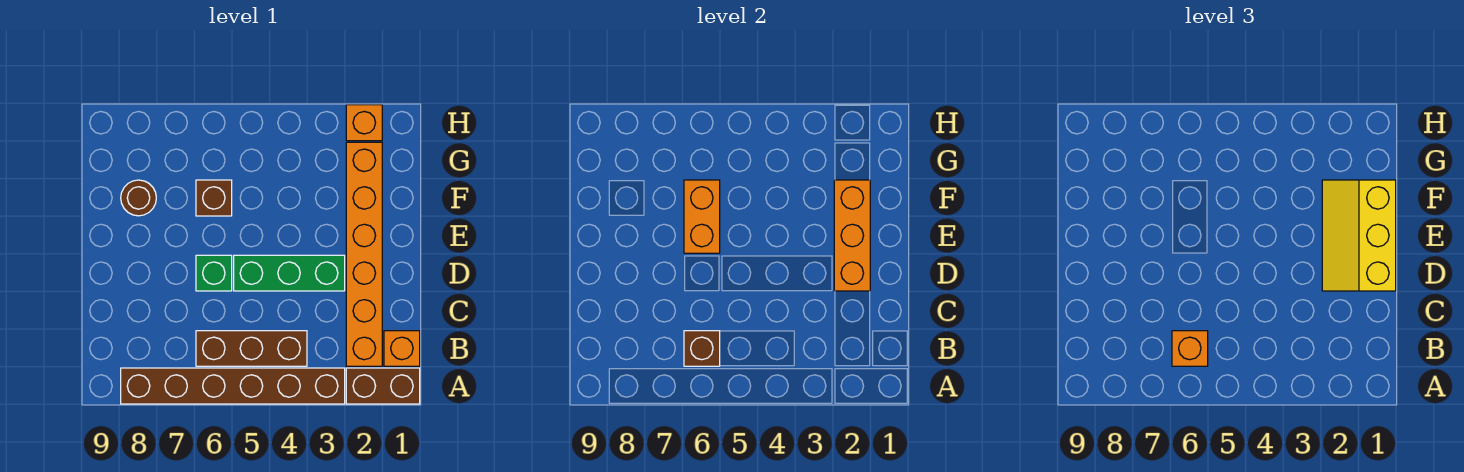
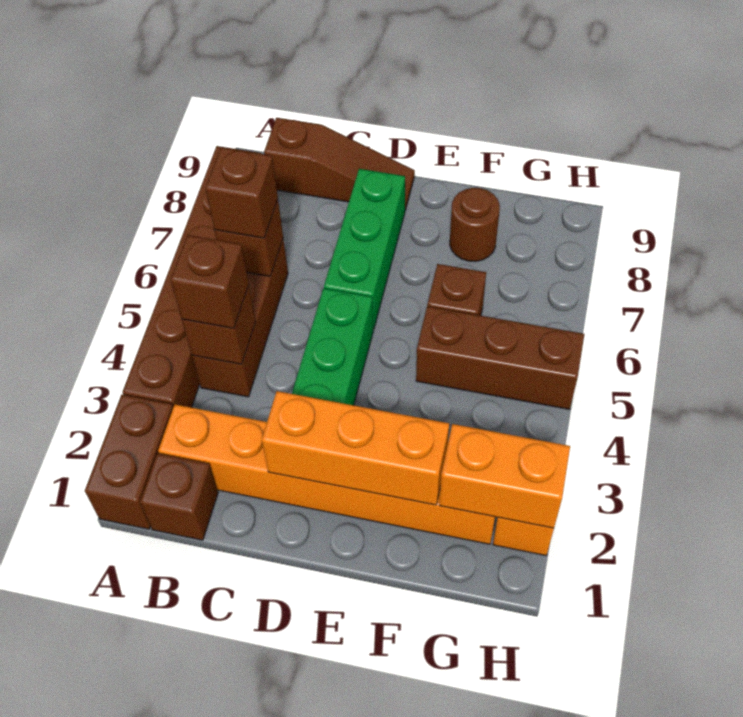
orange 1x1 brick [384,331,420,366] -> brown 1x1 brick [140,453,218,540]
none -> brown 1x1 brick [182,286,256,364]
none -> brown 1x1 brick [171,235,249,328]
orange 1x1 brick [1172,331,1208,366] -> brown 1x1 brick [205,147,278,238]
none -> brown 1x3 slope [264,118,415,210]
yellow 2x3 slope [1322,180,1396,291] -> none
green 1x1 brick [196,255,232,291] -> green 1x3 brick [324,169,405,329]
orange 1x2 brick [684,180,720,253] -> orange 1x2 brick moved to [439,424,570,528]
none -> brown 1x3 brick [416,306,584,409]

